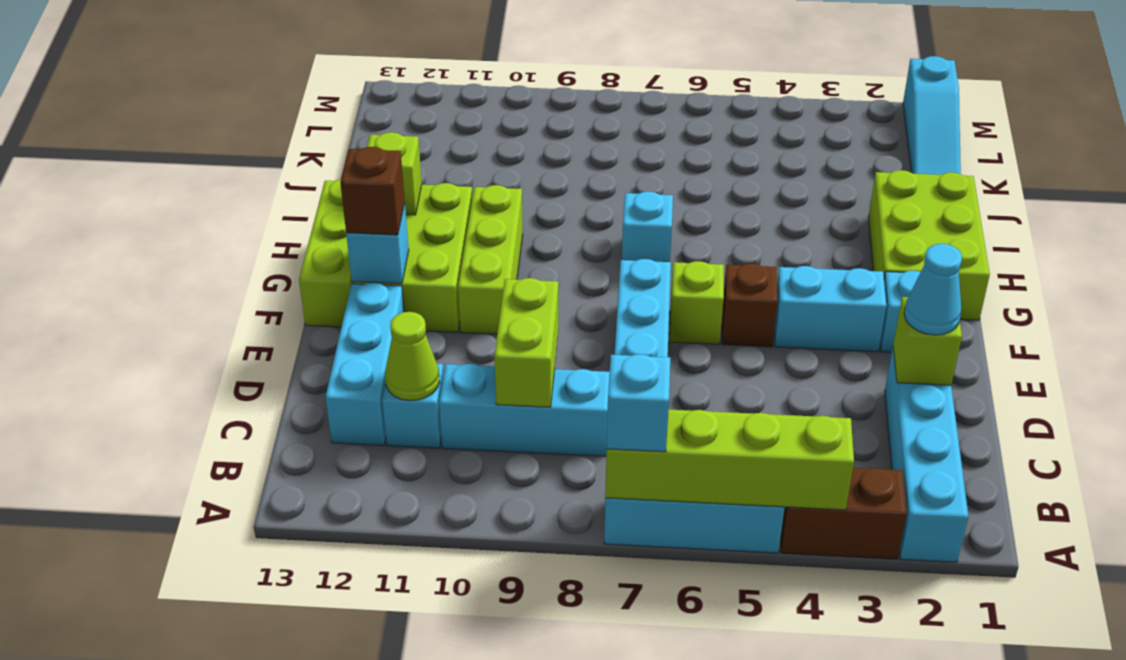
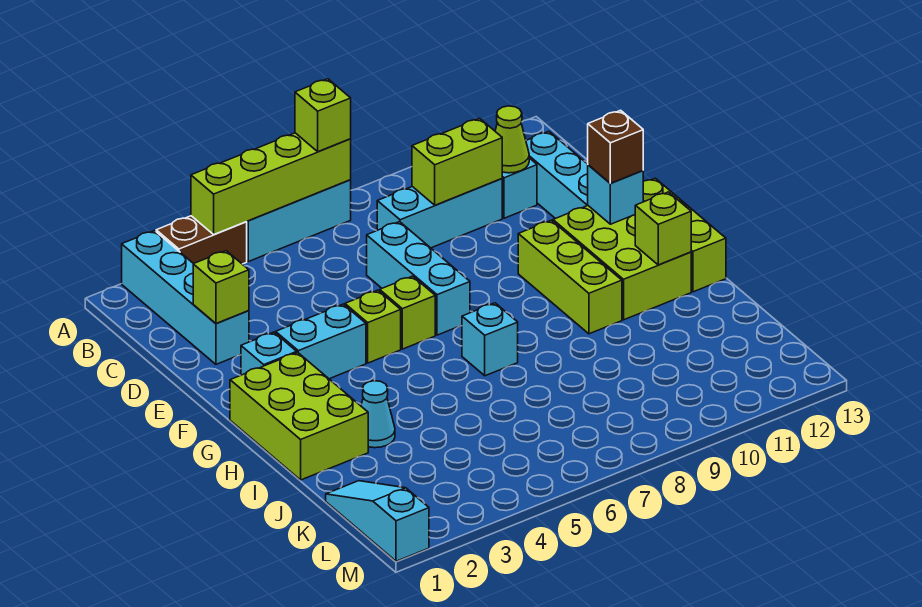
cyan 1x1 brick [607,354,670,452] -> lime 1x1 brick [295,79,351,152]
lime 1x2 brick [494,278,558,407] -> lime 1x2 brick turned to [412,118,502,205]
cyan 1x1 cone [904,244,962,335] -> cyan 1x1 cone moved to [361,381,395,448]
brown 1x1 brick [722,264,778,347] -> lime 1x1 brick [345,290,401,363]

